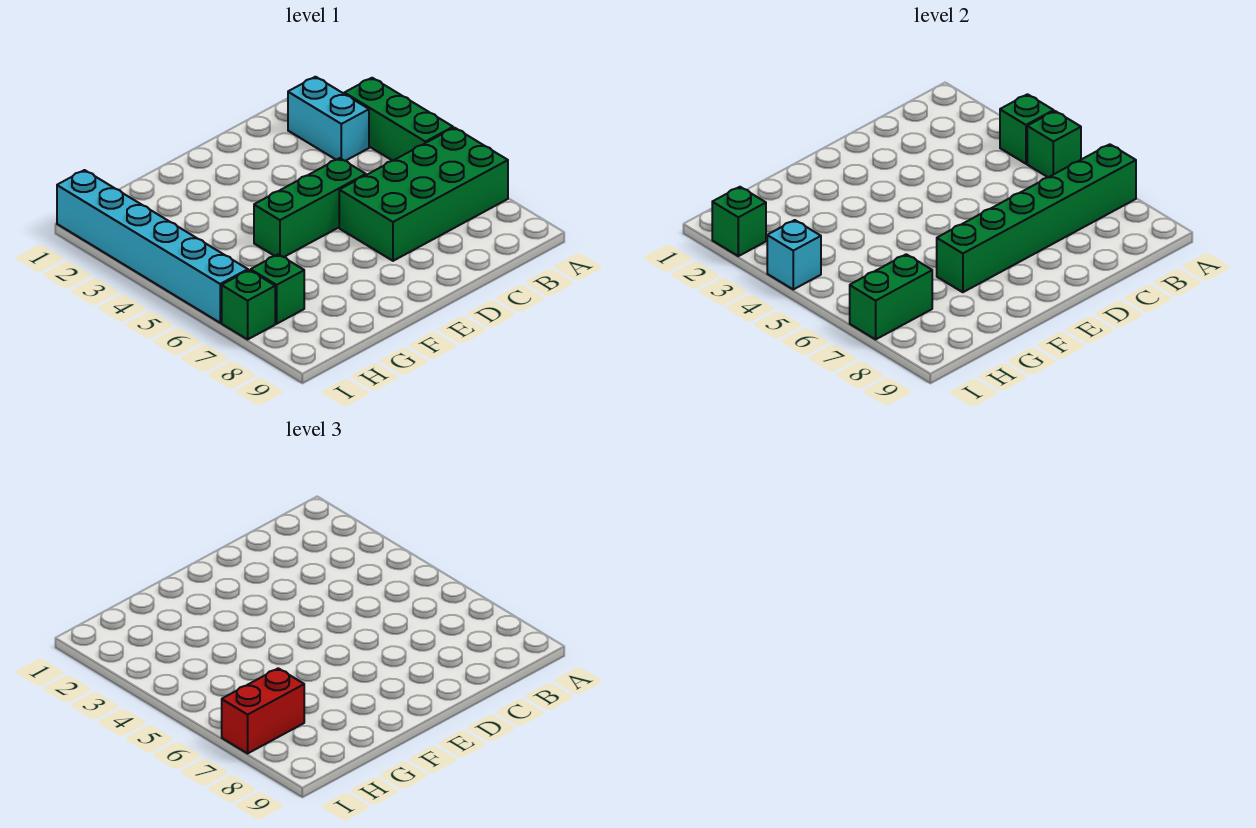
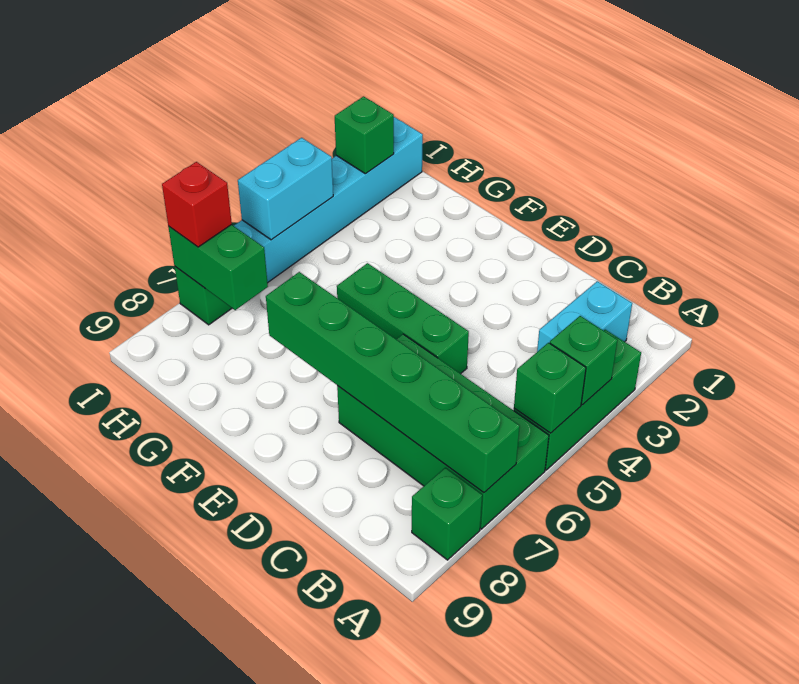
green 1x1 brick [251,254,304,324] -> green 1x1 brick moved to [412,468,482,560]
red 1x2 brick [222,668,304,753] -> red 1x1 brick [162,162,232,247]
cyan 1x1 brick [767,220,821,289] -> cyan 1x2 brick [238,138,333,240]

